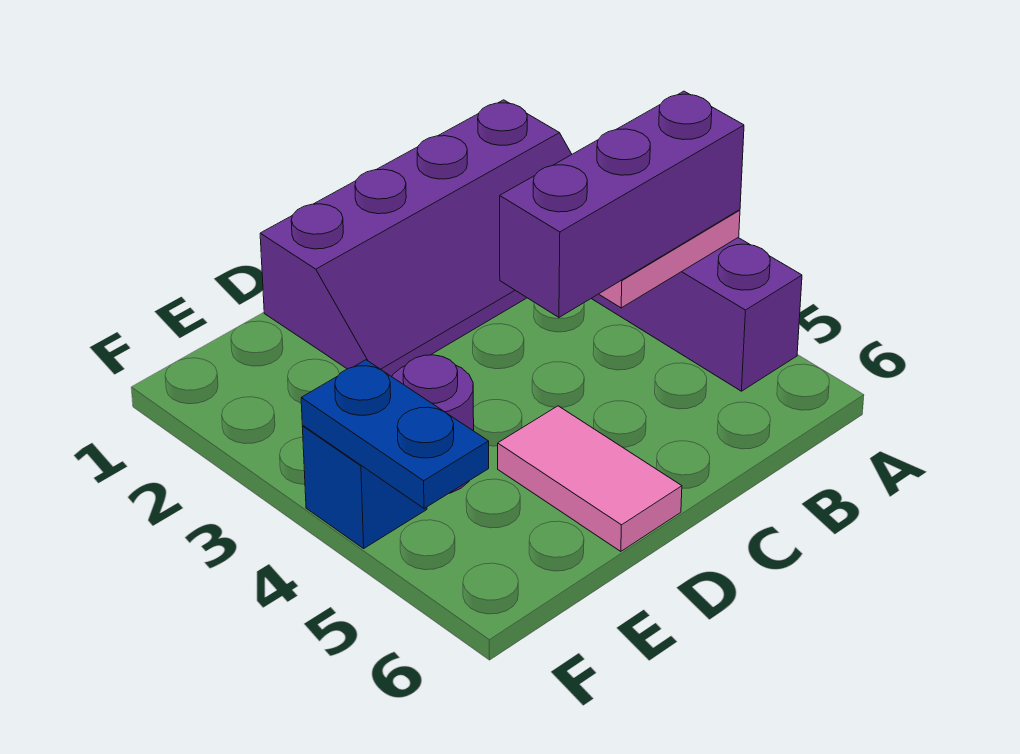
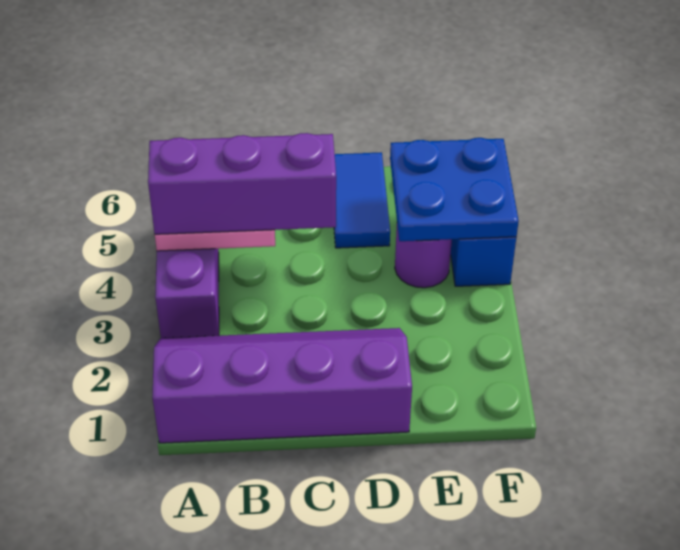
pink 1x2 tile [498,406,682,551] -> blue 1x2 tile [334,152,390,248]
blue 1x2 plate [301,360,489,508] -> blue 2x2 plate [390,138,519,241]

